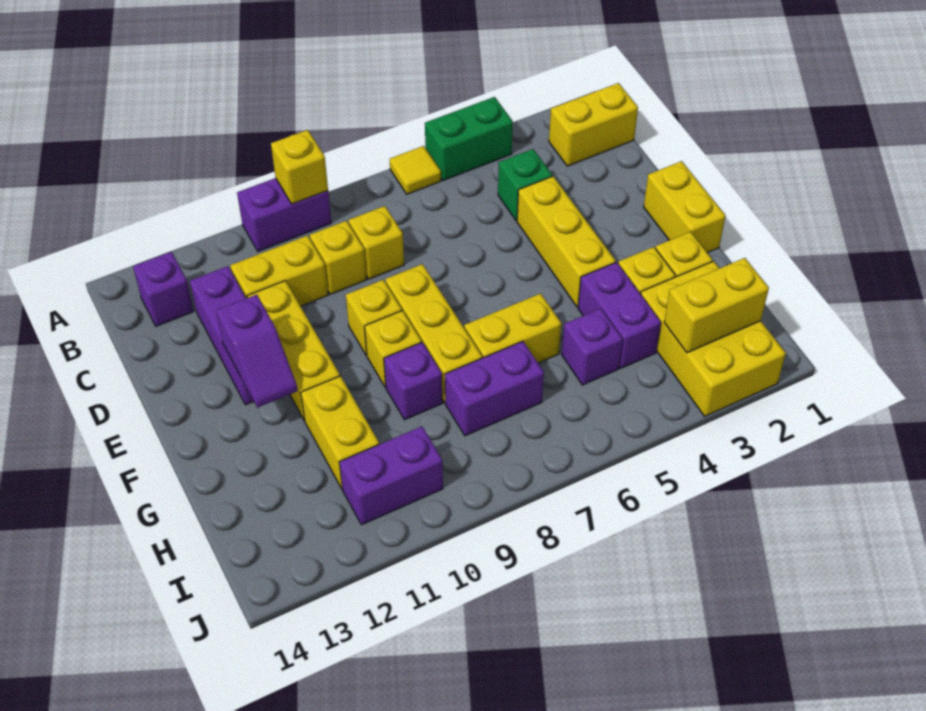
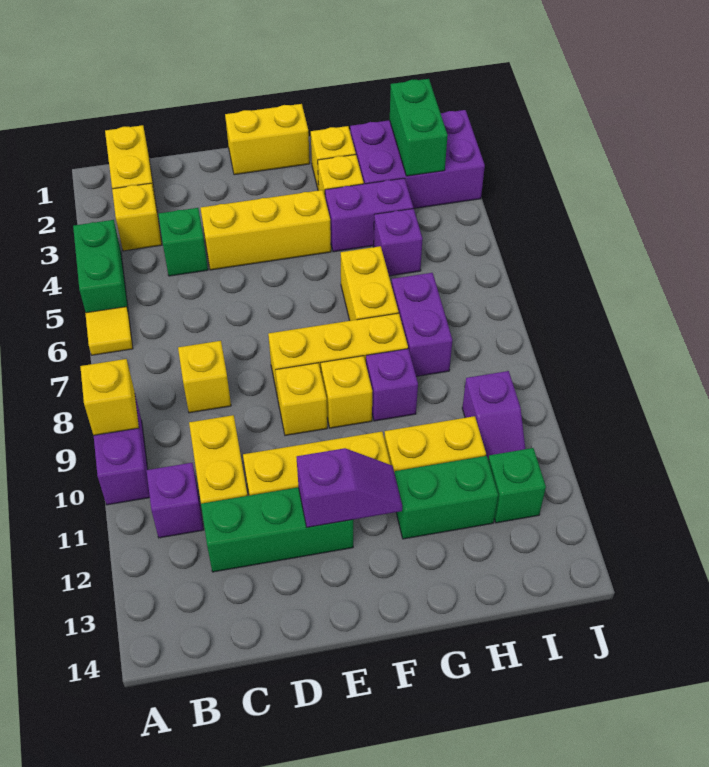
purple 1x1 brick [133,252,194,326] -> purple 1x1 brick moved to [146,463,204,538]
yellow 1x1 brick [310,221,366,294] -> yellow 1x1 brick moved to [112,183,162,251]
purple 1x3 brick [190,266,254,405] -> green 1x3 brick [201,487,353,572]
none -> green 1x2 brick [394,456,498,539]
yellow 2x3 brick [641,261,786,416] -> purple 2x3 brick [350,110,485,209]
yellow 1x2 brick [664,258,769,353] -> green 1x2 brick [390,79,448,176]
purple 1x2 brick [339,426,443,525] -> purple 1x2 slope [462,371,525,459]
none -> green 1x1 brick [488,448,546,523]

